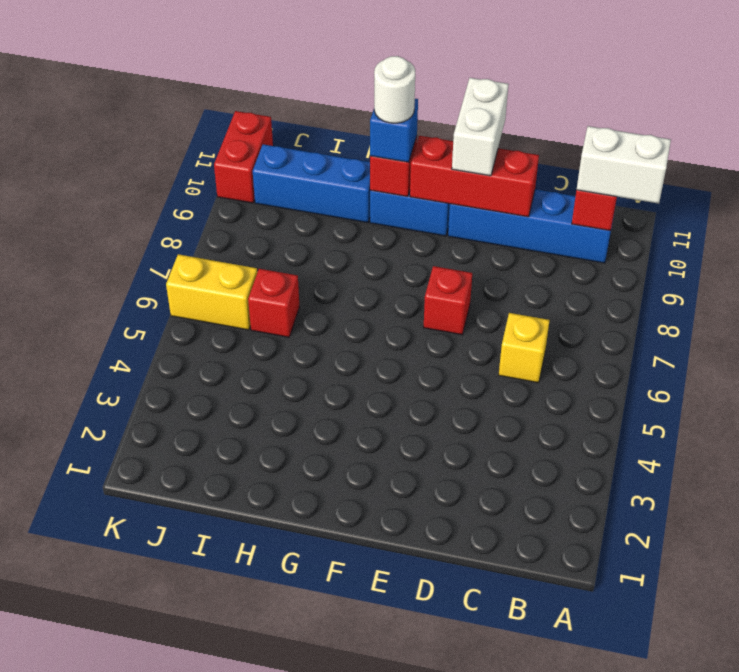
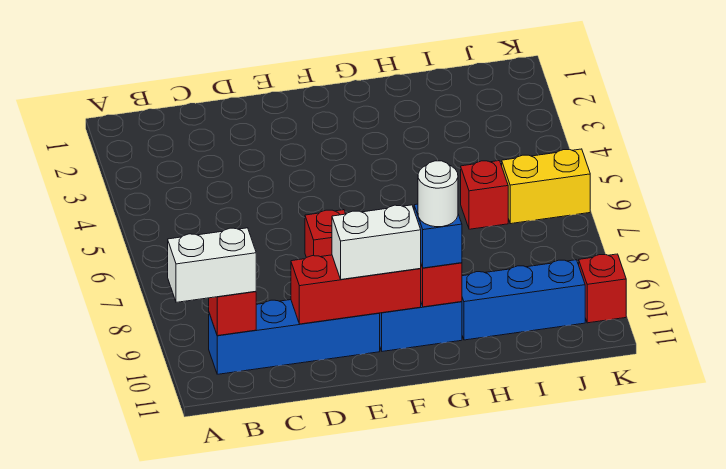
yellow 1x1 brick [499,313,550,383] -> none
white 1x2 brick [452,78,508,176] -> white 1x2 brick turned to [332,205,421,279]
red 1x2 brick [214,111,273,203] -> red 1x1 brick [579,254,626,323]

